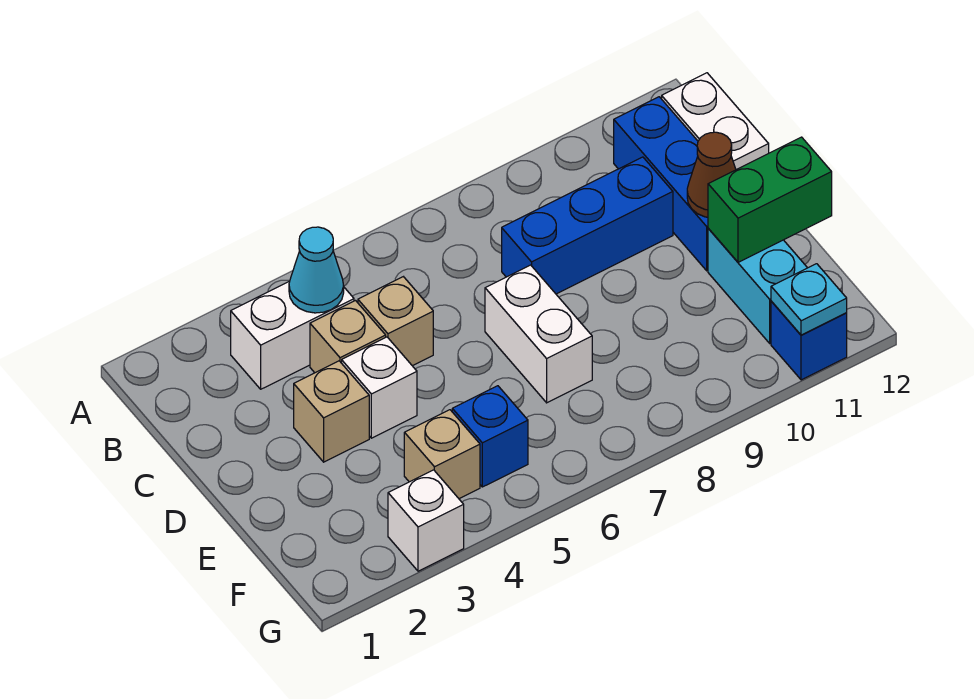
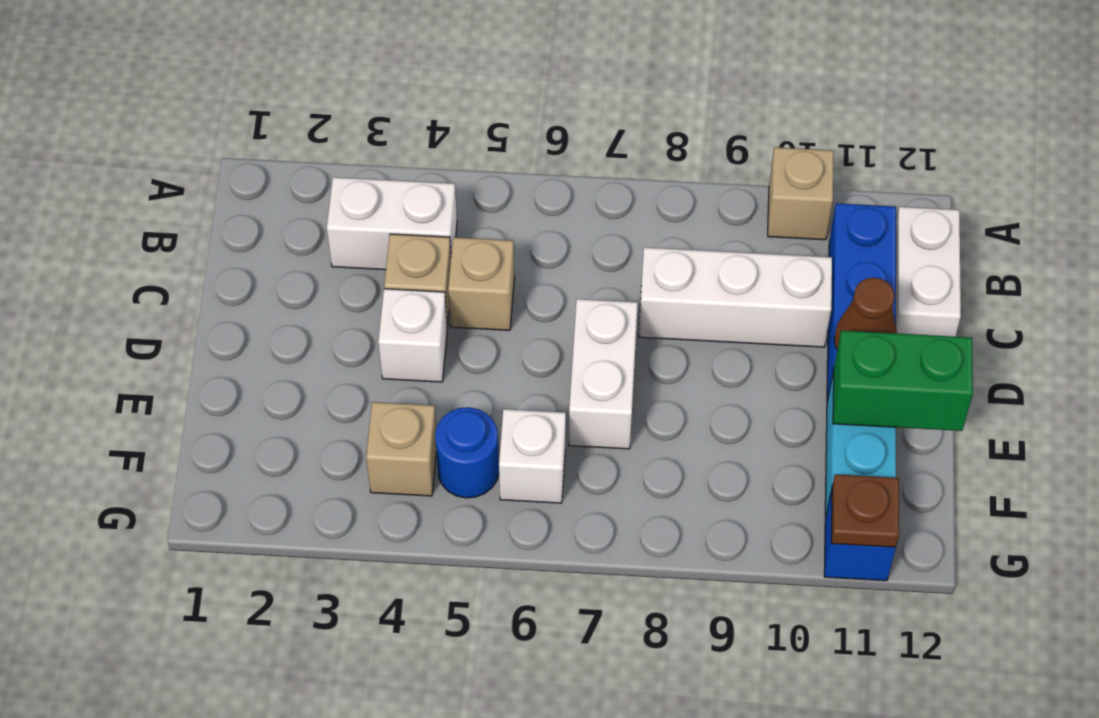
cyan 1x1 cone [289,227,344,313] -> none
blue 1x3 brick [502,157,673,294] -> white 1x3 brick [639,247,832,347]
tan 1x1 brick [294,361,369,462] -> tan 1x1 brick moved to [768,147,834,240]
blue 1x1 brick [452,386,528,487] -> blue 1x1 round brick [435,407,499,498]
white 1x1 brick [388,470,464,571] -> white 1x1 brick moved to [499,409,566,503]
cyan 1x1 plate [771,264,847,335] -> brown 1x1 plate [831,474,899,547]

